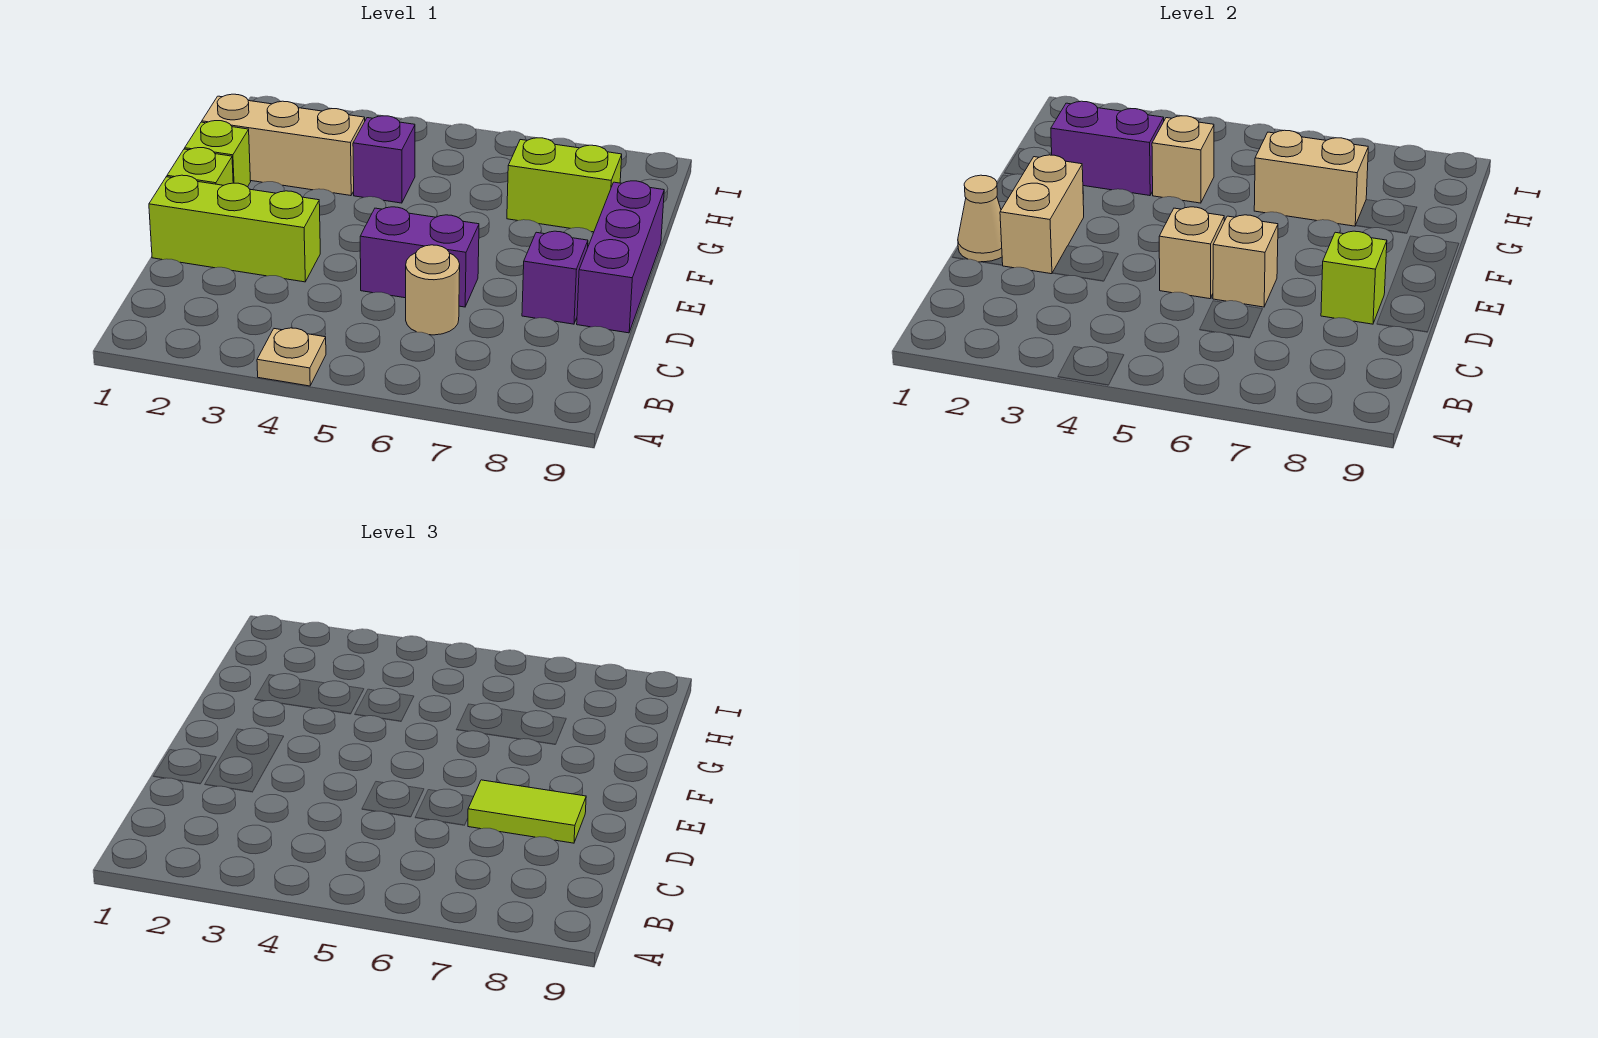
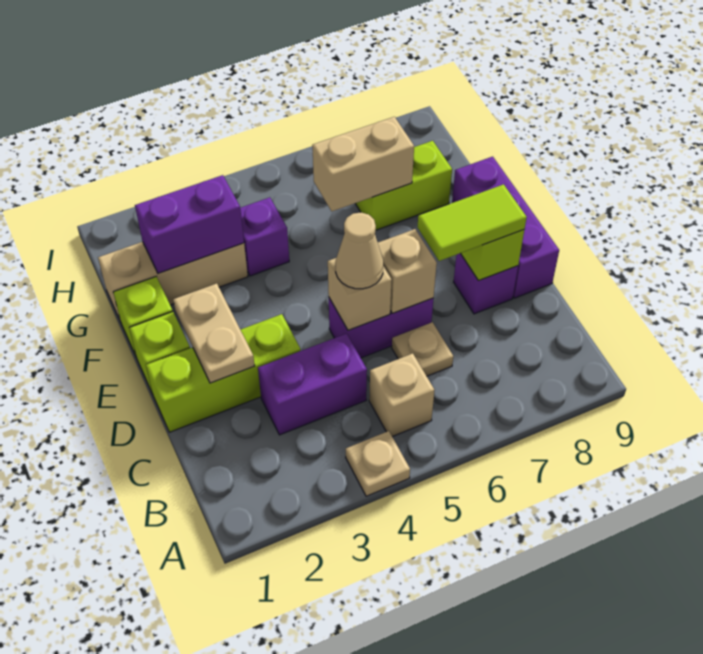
none -> purple 1x2 brick [258,334,367,435]
tan 1x1 round brick [406,245,460,335] -> tan 1x1 plate [392,322,453,376]
tan 1x1 cone [958,175,1002,262] -> tan 1x1 cone moved to [336,213,383,289]
tan 1x2 brick [1000,155,1084,274] -> tan 1x2 plate [173,283,255,383]
tan 1x1 brick [1152,116,1214,203] -> tan 1x1 brick moved to [369,353,434,437]

